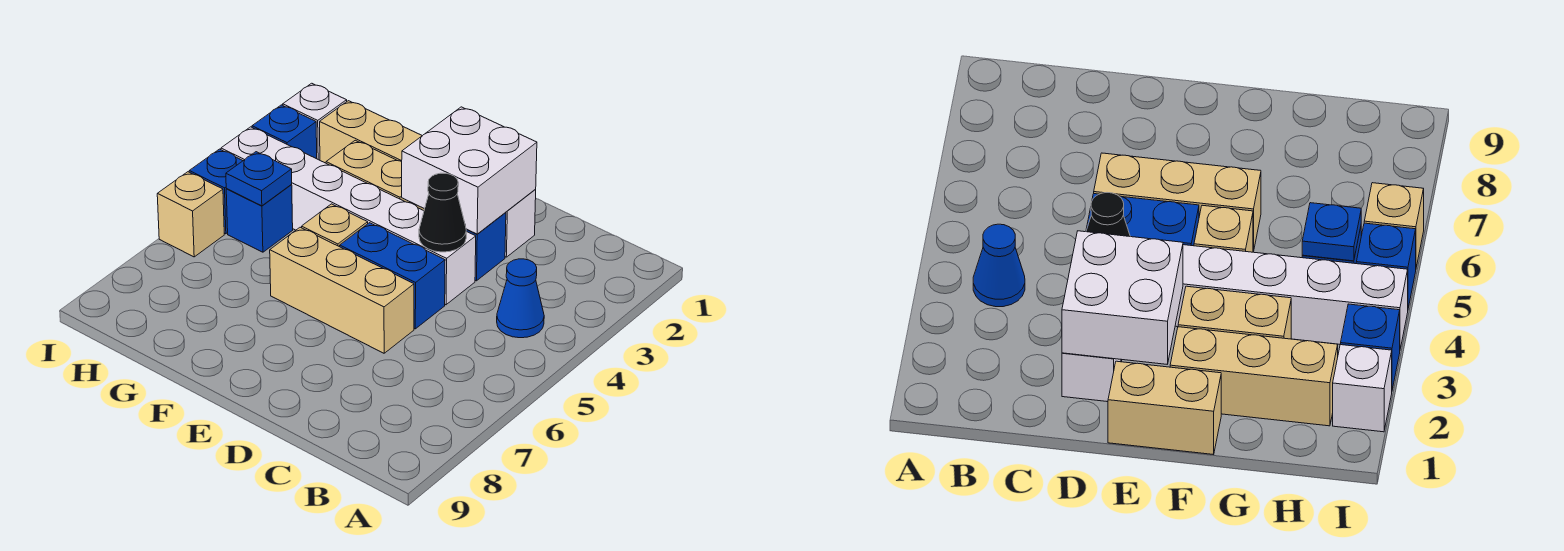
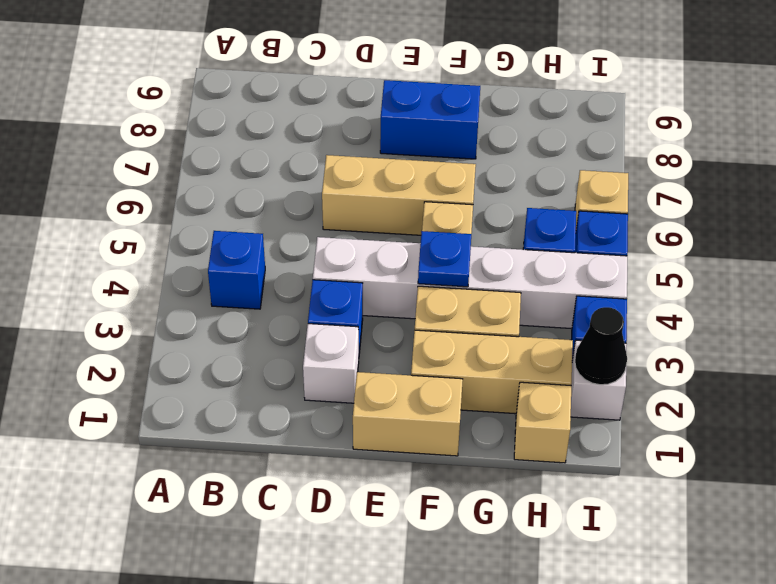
blue 1x1 cone [497,259,544,338] -> blue 1x1 brick [208,231,265,309]
white 2x2 brick [402,107,537,234] -> none
black 1x1 cone [419,173,466,252] -> black 1x1 cone moved to [575,307,627,385]
blue 1x2 brick [340,223,445,329] -> blue 1x2 brick moved to [380,80,480,159]
none -> tan 1x1 brick [514,382,571,463]
blue 1x1 plate [226,152,292,206] -> blue 1x1 plate moved to [418,231,471,287]

